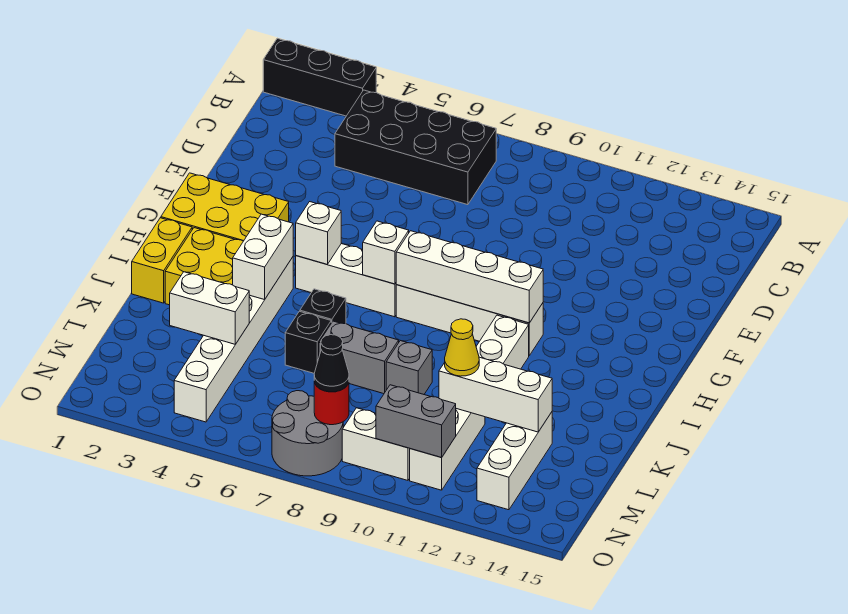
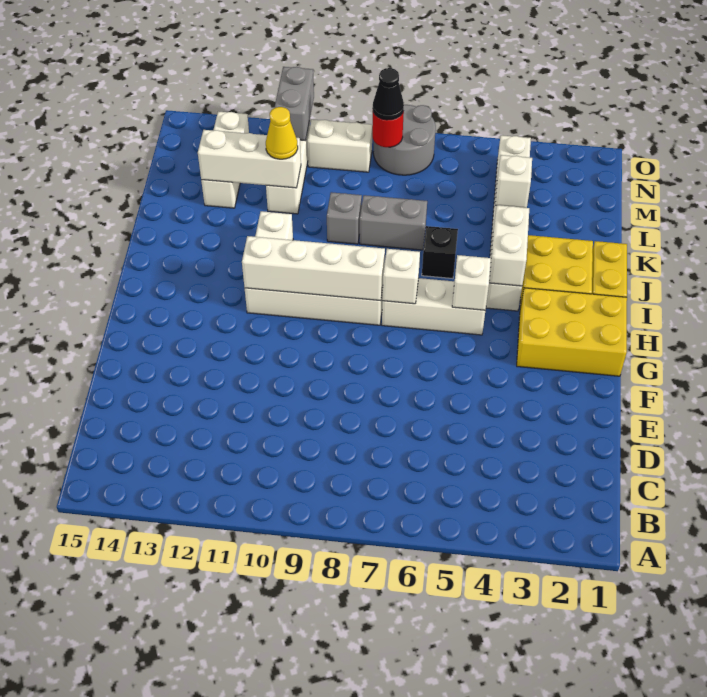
black 1x3 brick [263,38,376,116] -> none
black 2x4 brick [335,90,496,205] -> none
black 1x1 brick [285,311,331,373] -> none
white 1x2 brick [170,272,249,344] -> white 1x1 brick [495,155,532,208]
grey 1x2 brick [376,385,456,458] -> grey 1x2 brick turned to [274,67,314,141]

